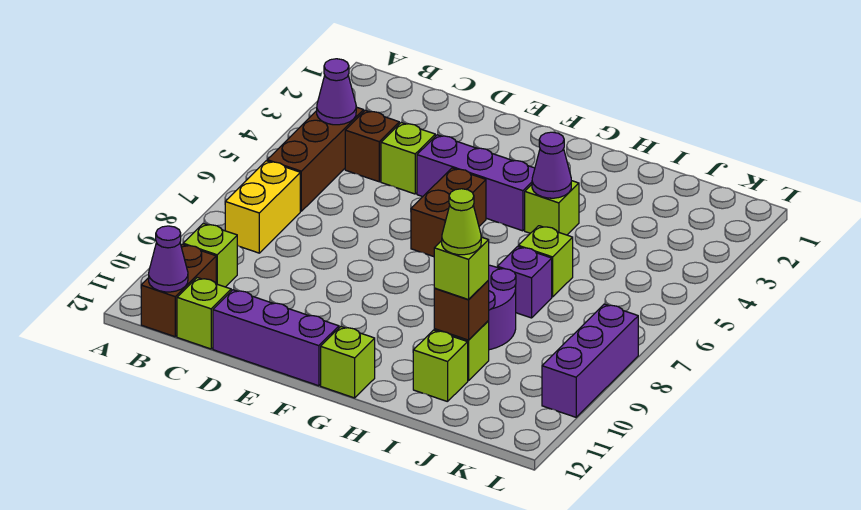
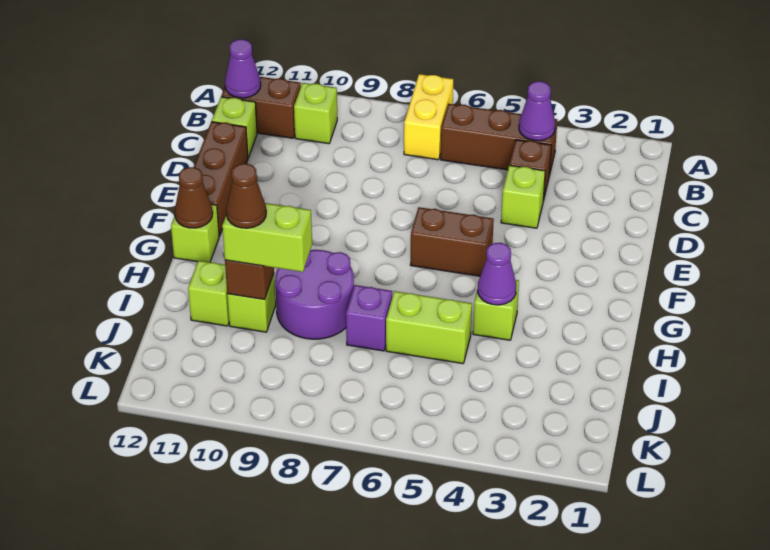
yellow 1x2 brick [225,161,300,253] -> yellow 1x2 brick turned to [404,74,453,160]
purple 1x3 brick [213,290,339,386] -> brown 1x3 brick [194,122,248,236]
purple 1x3 brick [417,135,535,231] -> none
none -> brown 1x1 cone [175,167,213,228]
lime 1x1 brick [518,226,573,297] -> lime 1x2 brick [386,291,472,364]
lime 1x1 brick [434,237,489,300] -> lime 1x2 brick [222,203,312,272]
lime 1x1 cone [442,189,481,255] -> brown 1x1 cone [226,164,266,228]
purple 1x3 brick [542,304,638,417] -> none

